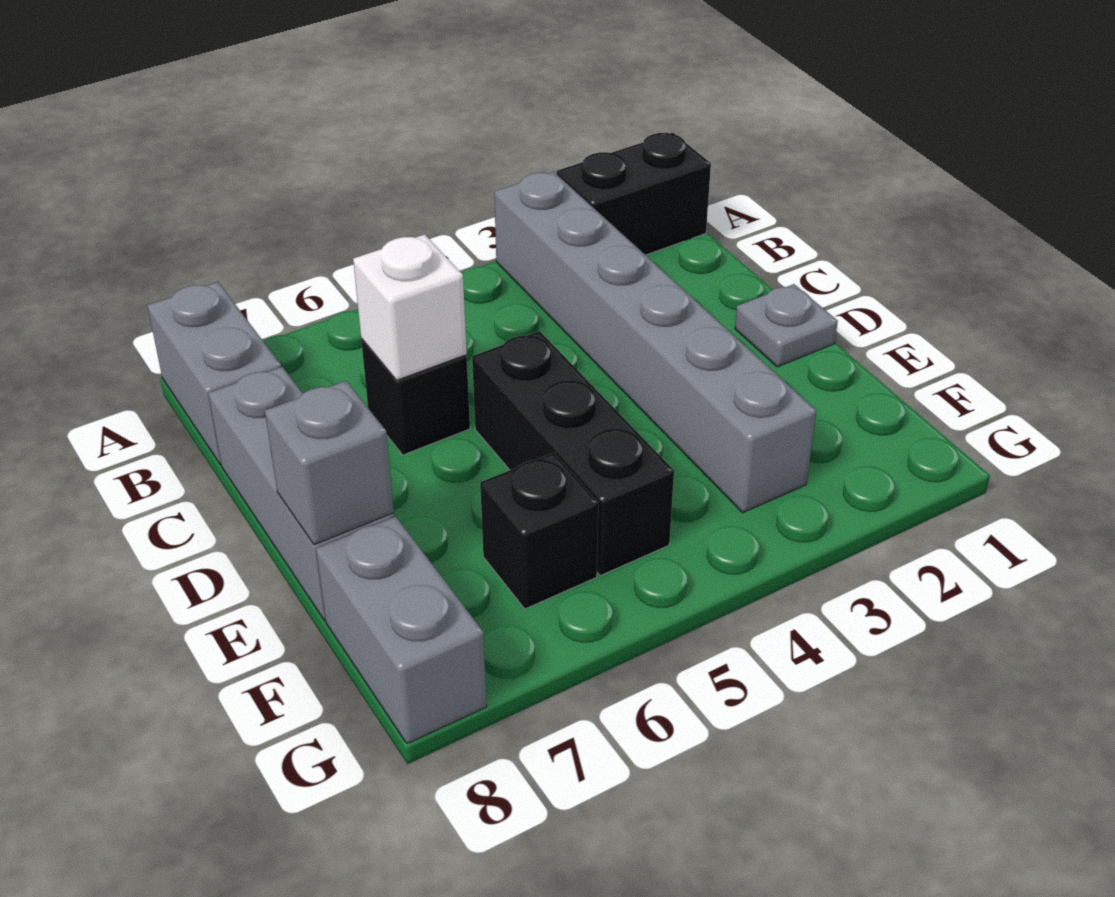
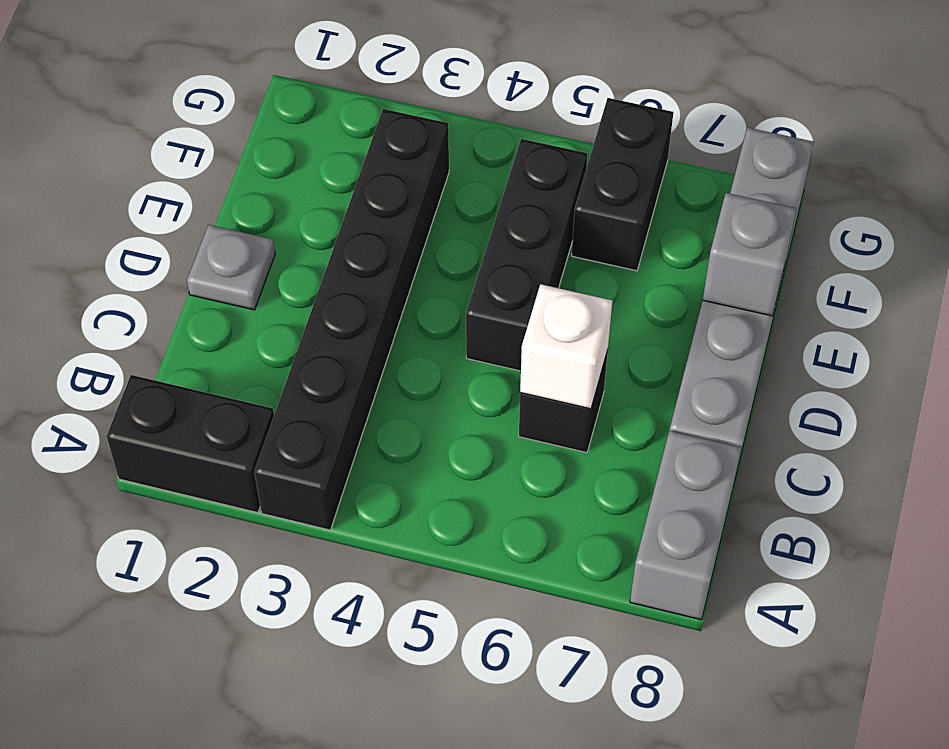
grey 1x6 brick [494,172,816,513] -> black 1x6 brick [254,109,449,530]
black 1x1 brick [480,453,598,609] -> black 1x2 brick [572,98,673,271]

